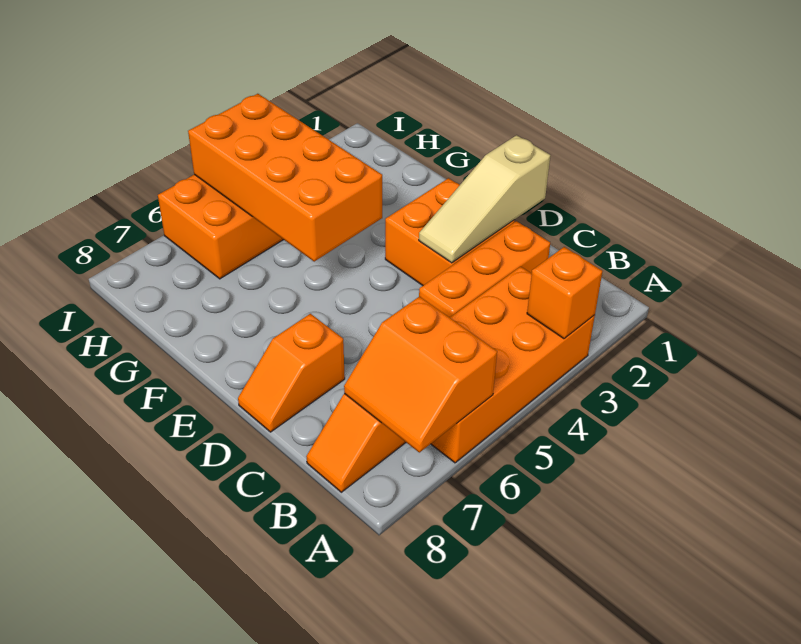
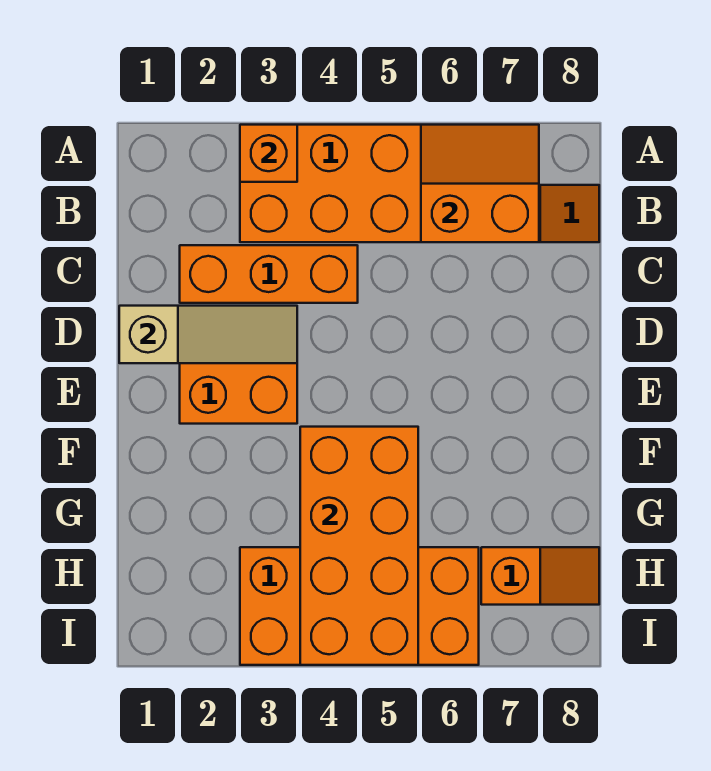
orange 2x2 slope [344,297,497,452] -> orange 2x2 slope turned to [421,125,539,242]
orange 1x2 slope [238,314,345,432] -> orange 1x2 slope moved to [481,547,599,605]

